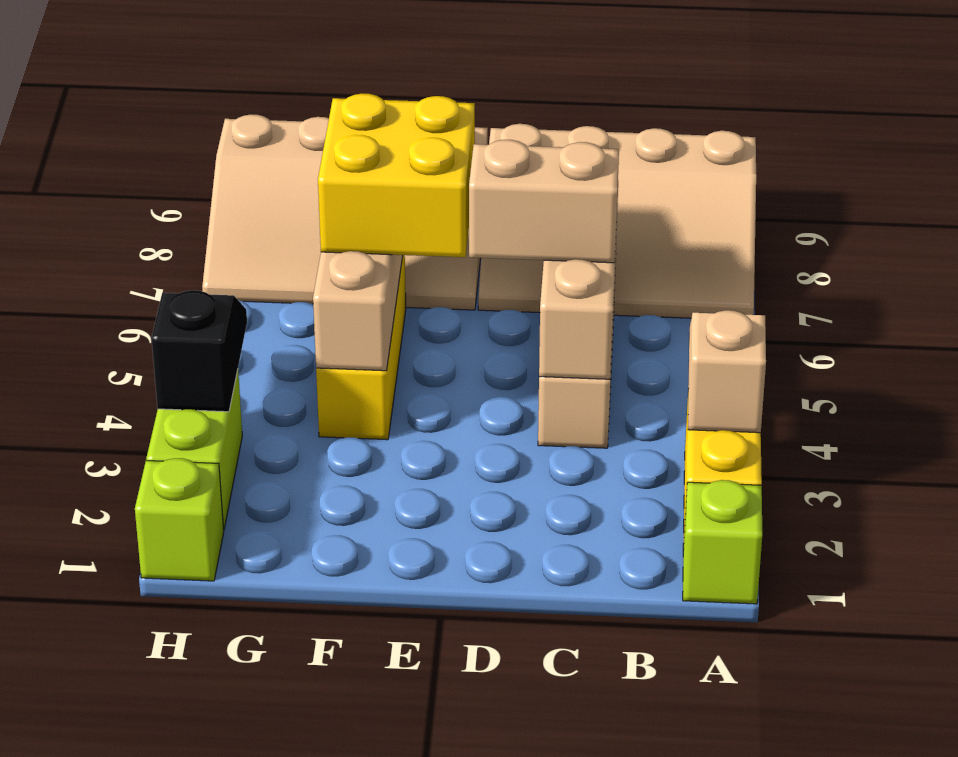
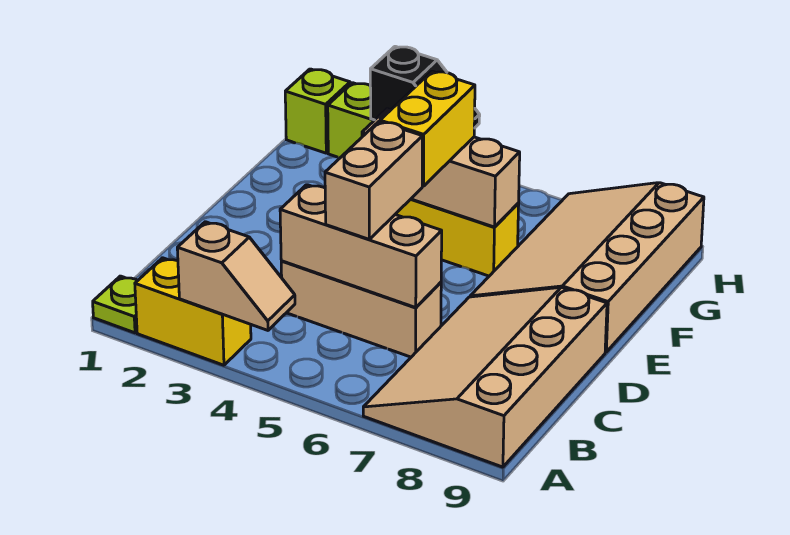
lime 1x1 brick [683,480,762,604] -> lime 1x1 plate [93,276,138,333]
yellow 2x2 brick [318,94,475,257] -> yellow 1x2 brick [380,71,475,186]

